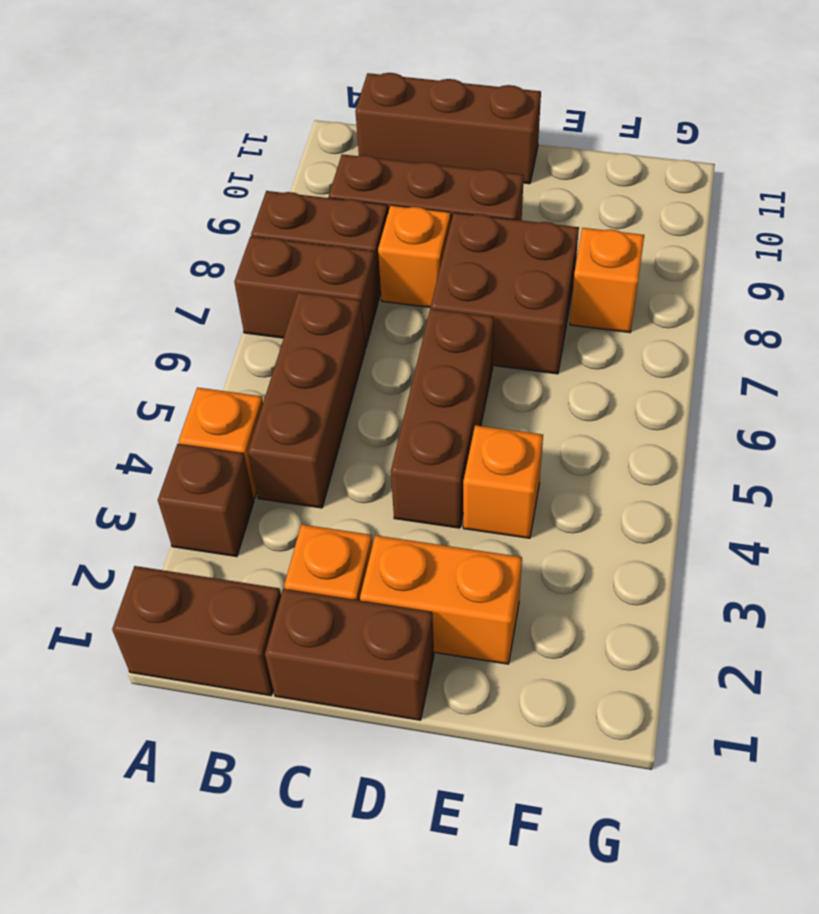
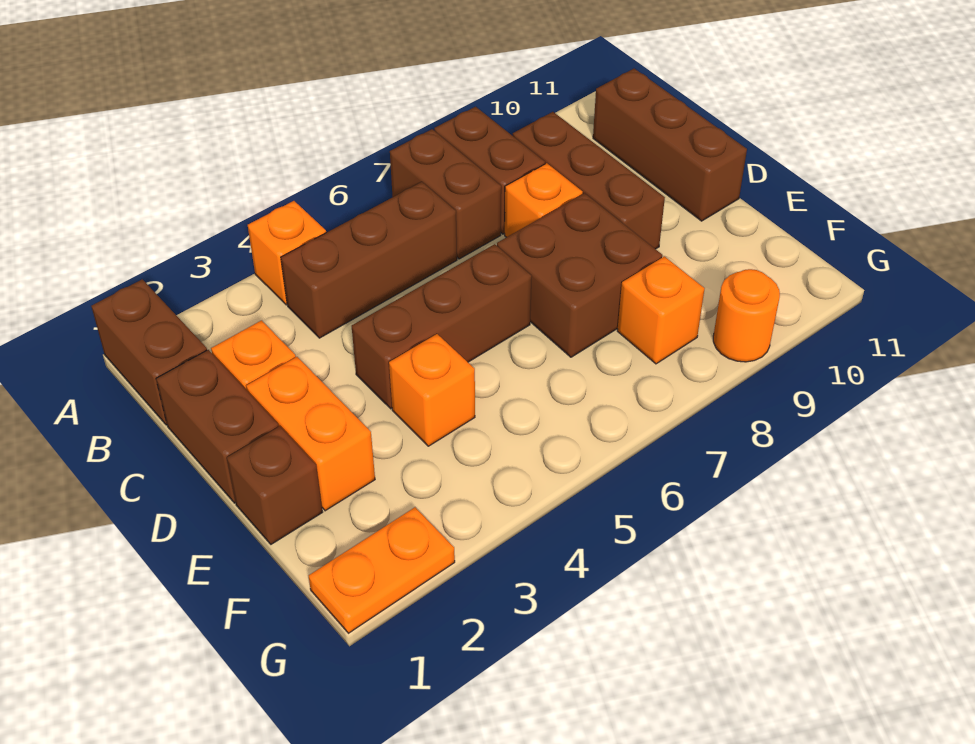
brown 1x1 brick [158,444,254,557] -> brown 1x1 brick moved to [227,426,322,544]
none -> orange 1x2 plate [309,507,455,633]
none -> orange 1x1 round brick [713,269,780,362]

